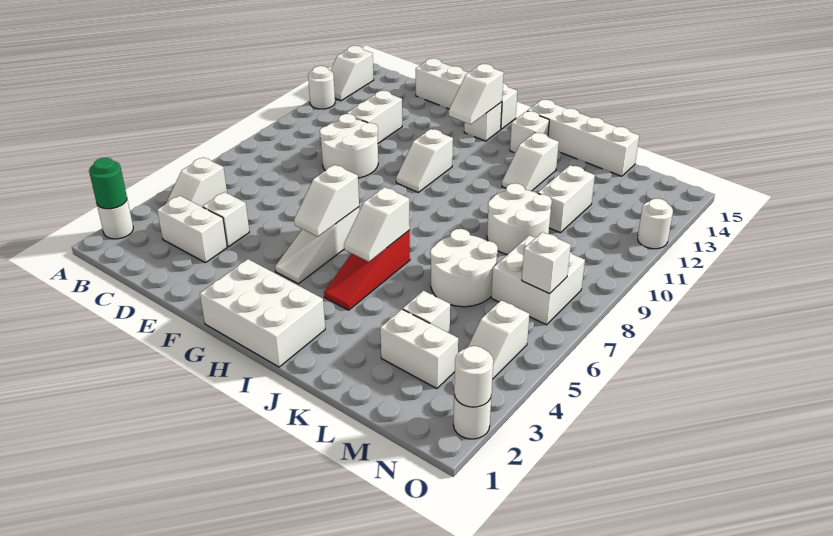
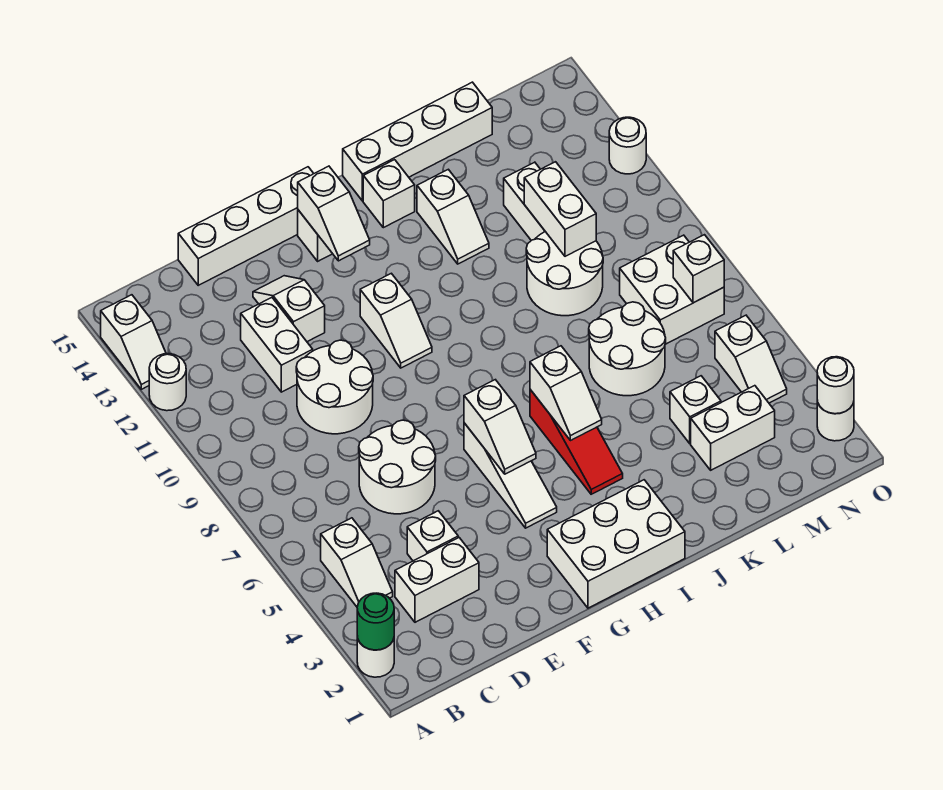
none -> white 2x2 round brick [359,420,436,514]
none -> white 1x2 slope [253,276,325,342]
none -> white 1x2 brick [524,162,596,256]

